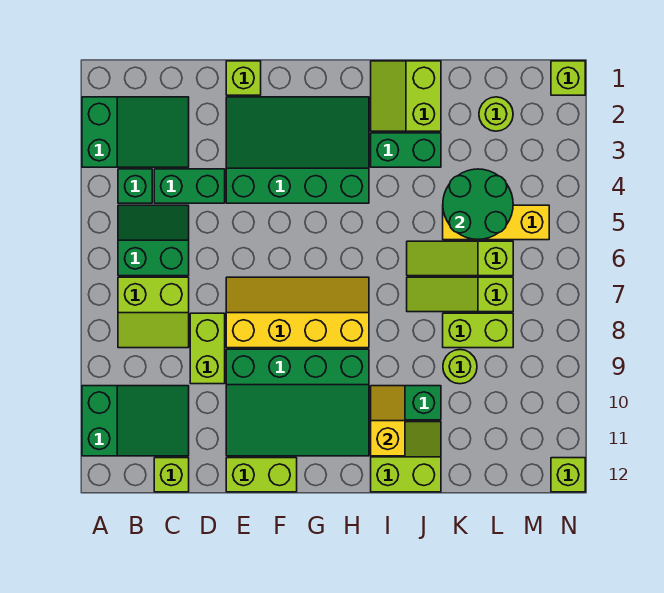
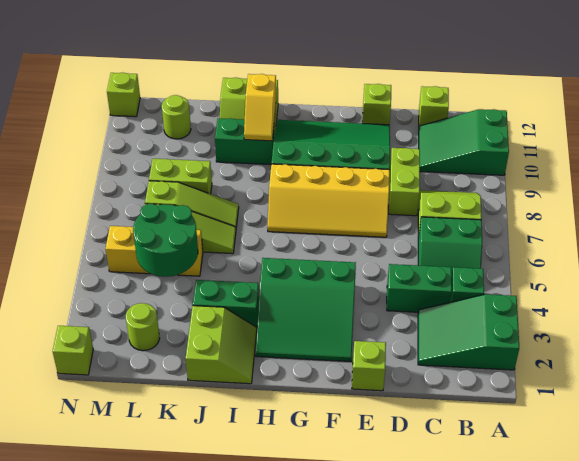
green 3x4 slope [226,97,369,203] -> green 3x3 slope [256,258,356,361]
lime 1x2 brick [226,458,297,492] -> lime 1x1 brick [362,84,391,125]
lime 1x1 round brick [443,350,477,384] -> lime 1x1 round brick moved to [162,95,191,139]

